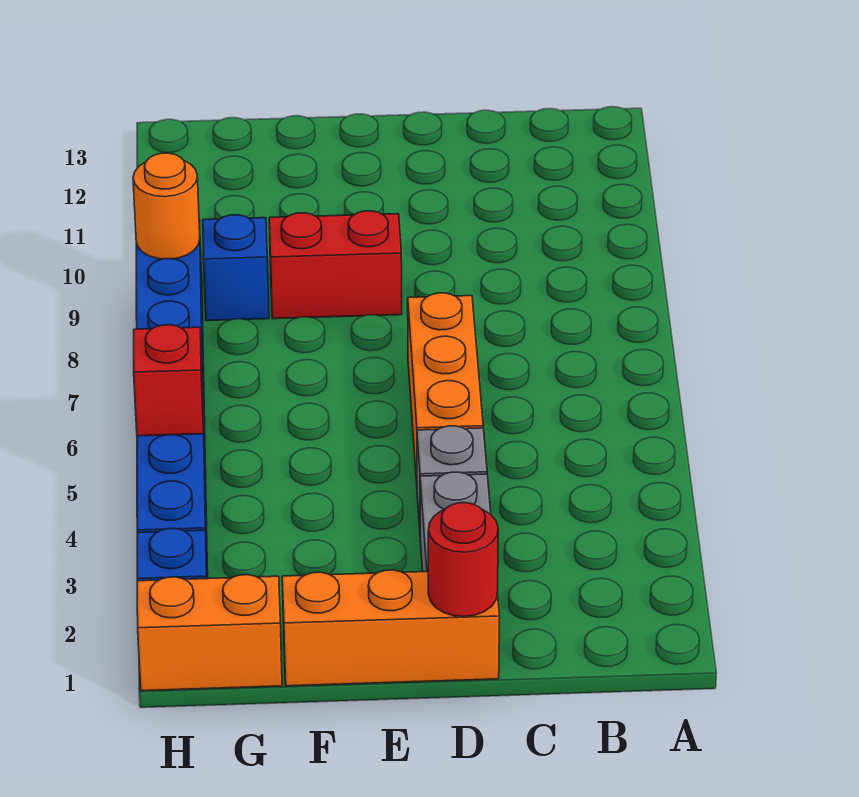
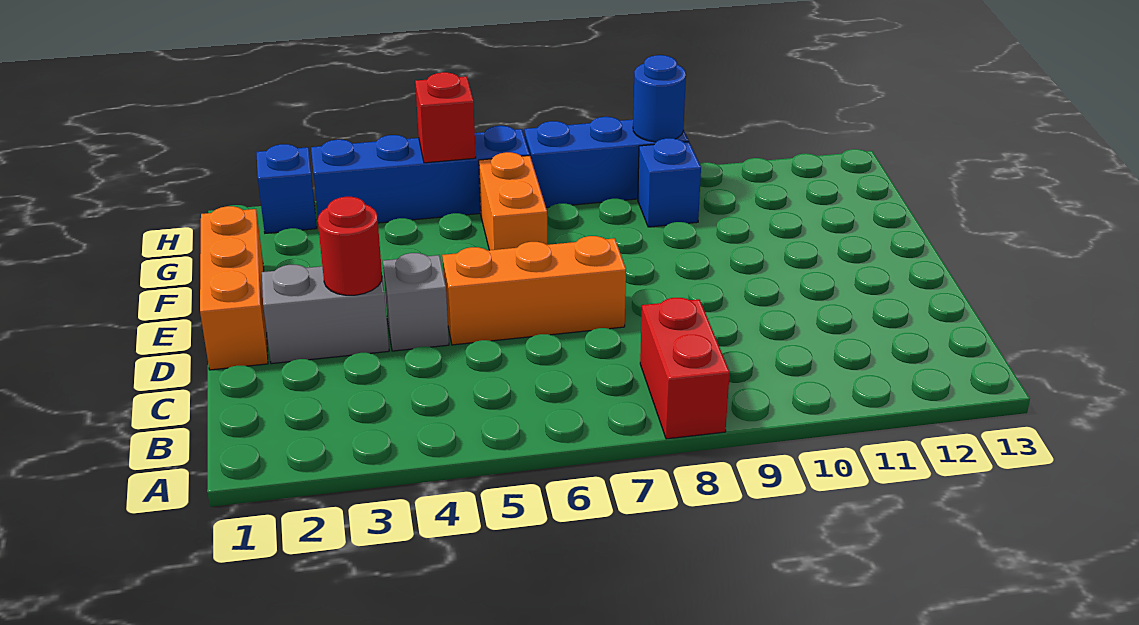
red 1x1 round brick [428,503,498,617] -> red 1x1 round brick moved to [318,197,382,295]
red 1x2 brick [269,211,402,319] -> red 1x2 brick moved to [640,298,730,439]
orange 1x2 brick [137,575,282,691] -> orange 1x2 brick moved to [479,152,547,250]
orange 1x1 round brick [133,153,200,259] -> blue 1x1 round brick [633,55,686,142]

